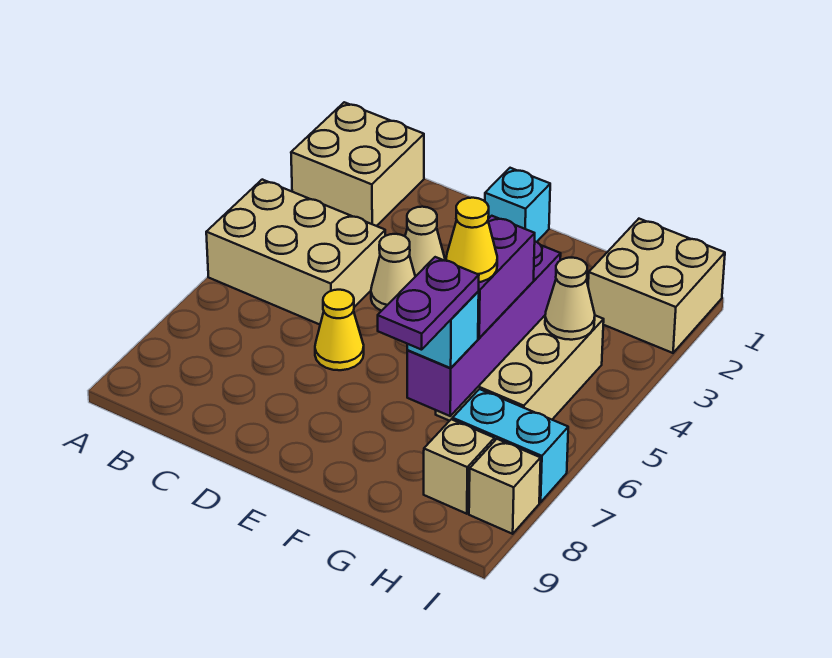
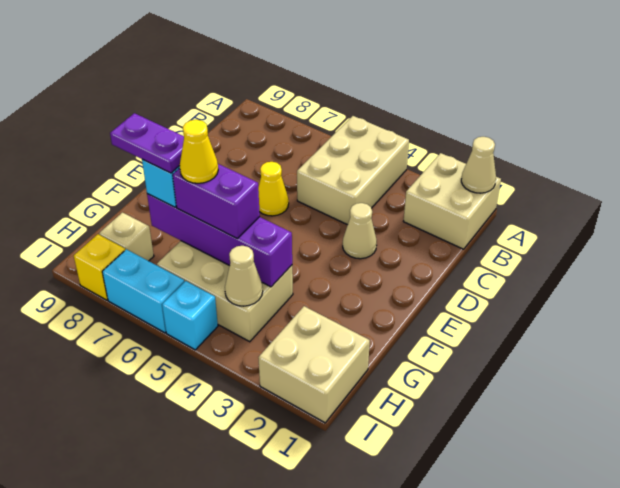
tan 1x1 cone [371,234,415,311] -> tan 1x1 cone moved to [461,137,496,193]
cyan 1x1 brick [485,168,550,242] -> cyan 1x1 brick moved to [162,281,218,350]
cyan 1x2 brick [453,389,568,502] -> cyan 1x2 brick turned to [102,249,184,333]
tan 1x1 brick [469,439,541,534] -> yellow 1x1 brick [74,234,125,300]

